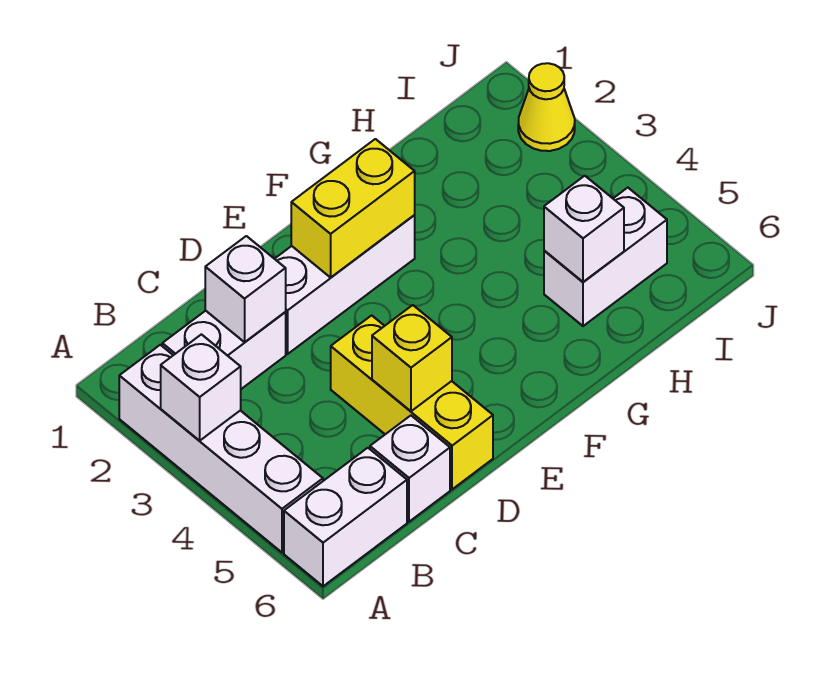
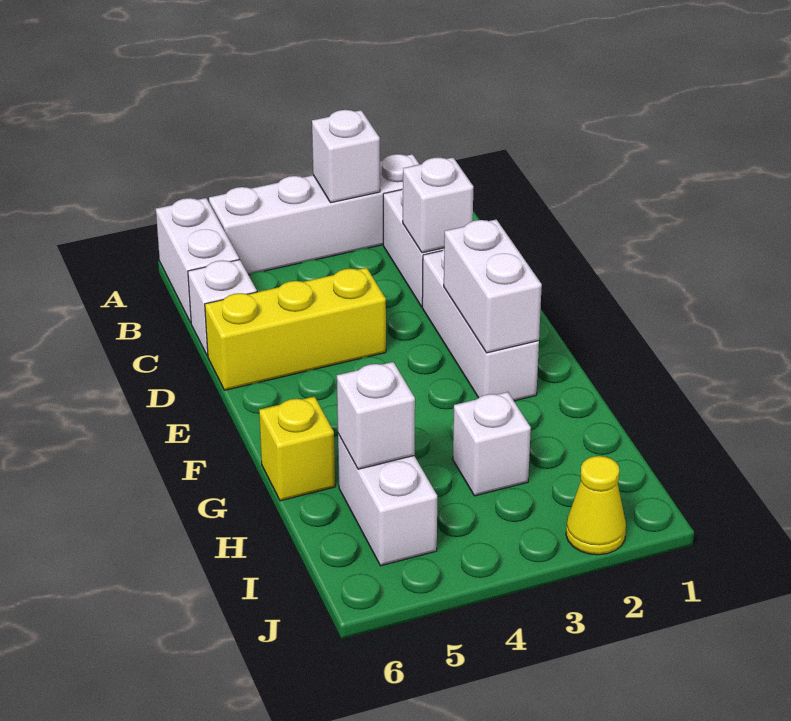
yellow 1x1 brick [372,305,452,411] -> yellow 1x1 brick moved to [259,396,335,501]
yellow 1x2 brick [291,139,415,277] -> white 1x2 brick [444,219,542,353]
none -> white 1x1 brick [453,392,531,496]

